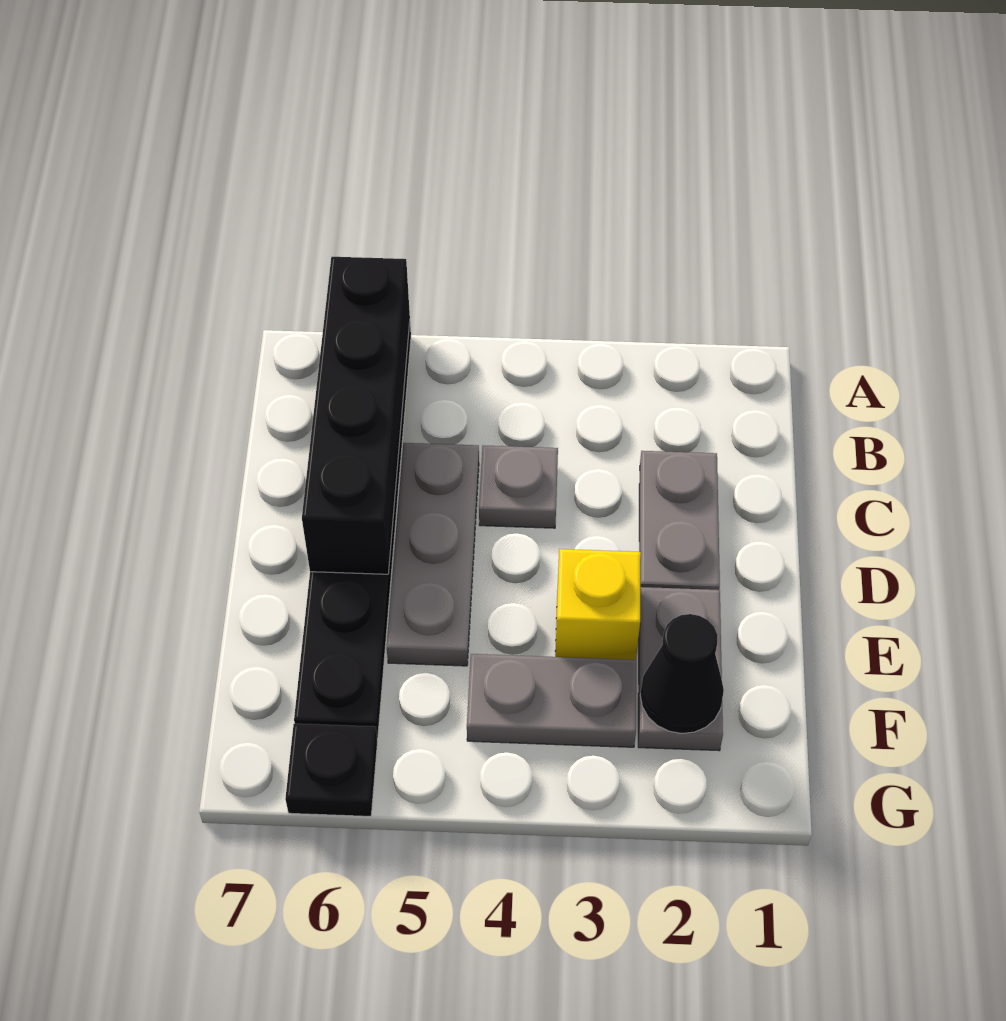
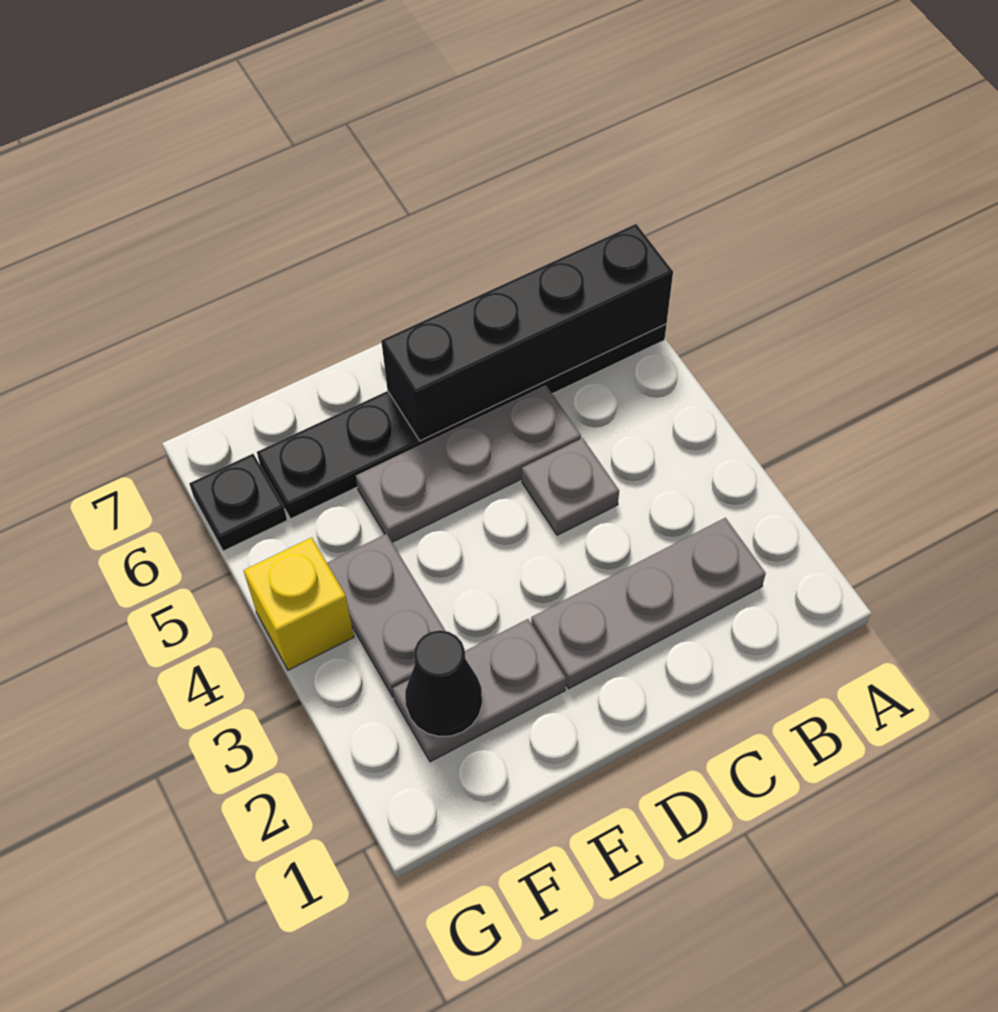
grey 1x2 plate [639,451,720,590] -> grey 1x3 plate [531,518,766,689]
yellow 1x1 brick [555,549,641,660] -> yellow 1x1 brick moved to [244,537,354,670]

